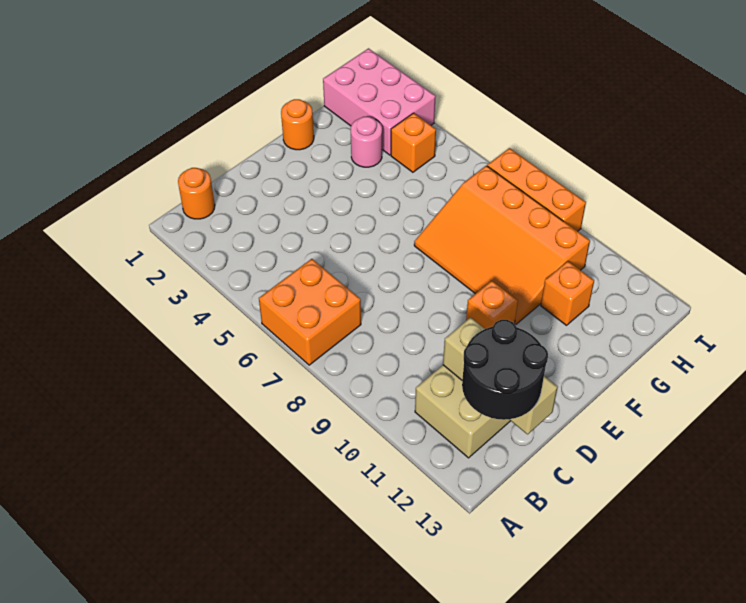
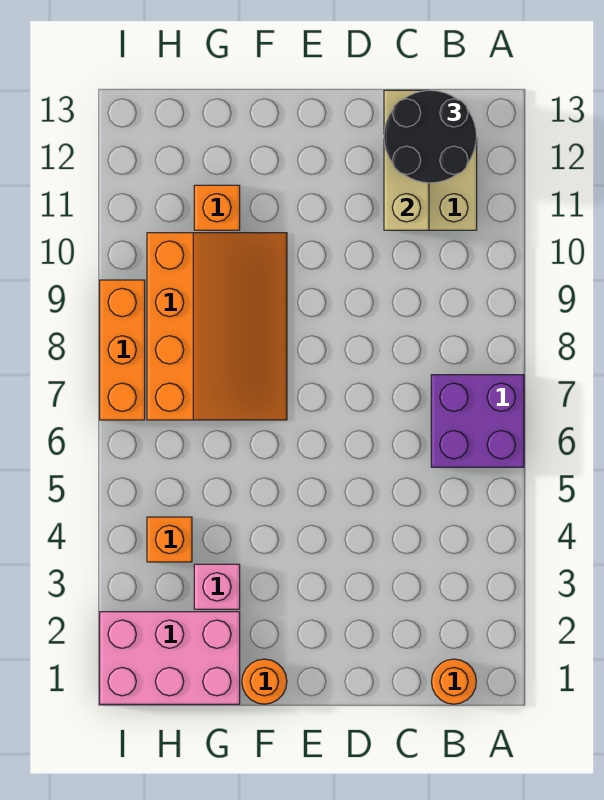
orange 2x2 brick [259,259,361,365] -> purple 2x2 brick [431,375,524,467]
orange 1x1 brick [466,281,518,329] -> none
pink 1x1 round brick [351,117,382,167] -> pink 1x1 brick [194,564,240,609]
pink 2x3 brick [323,48,436,155] -> pink 2x3 brick turned to [100,612,240,704]

